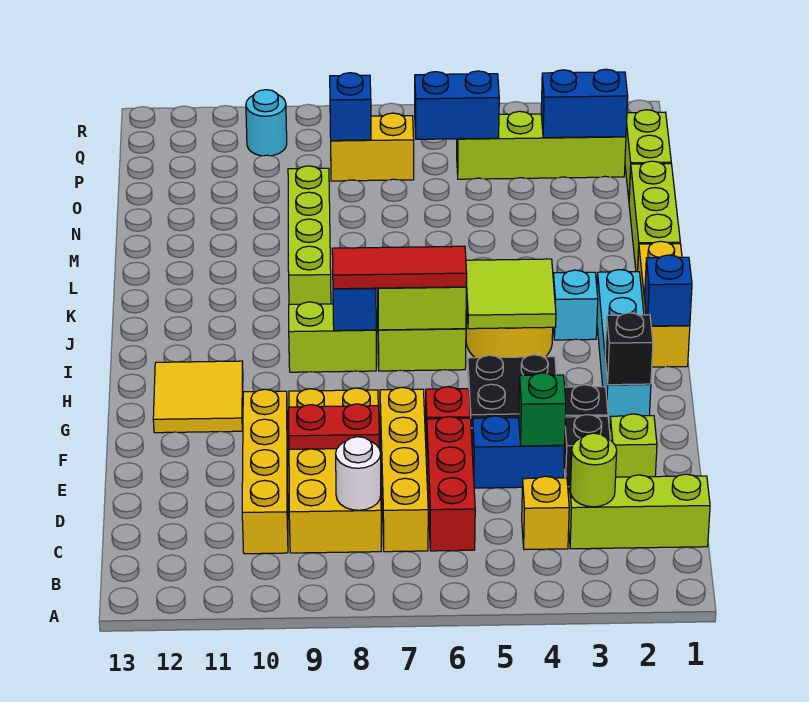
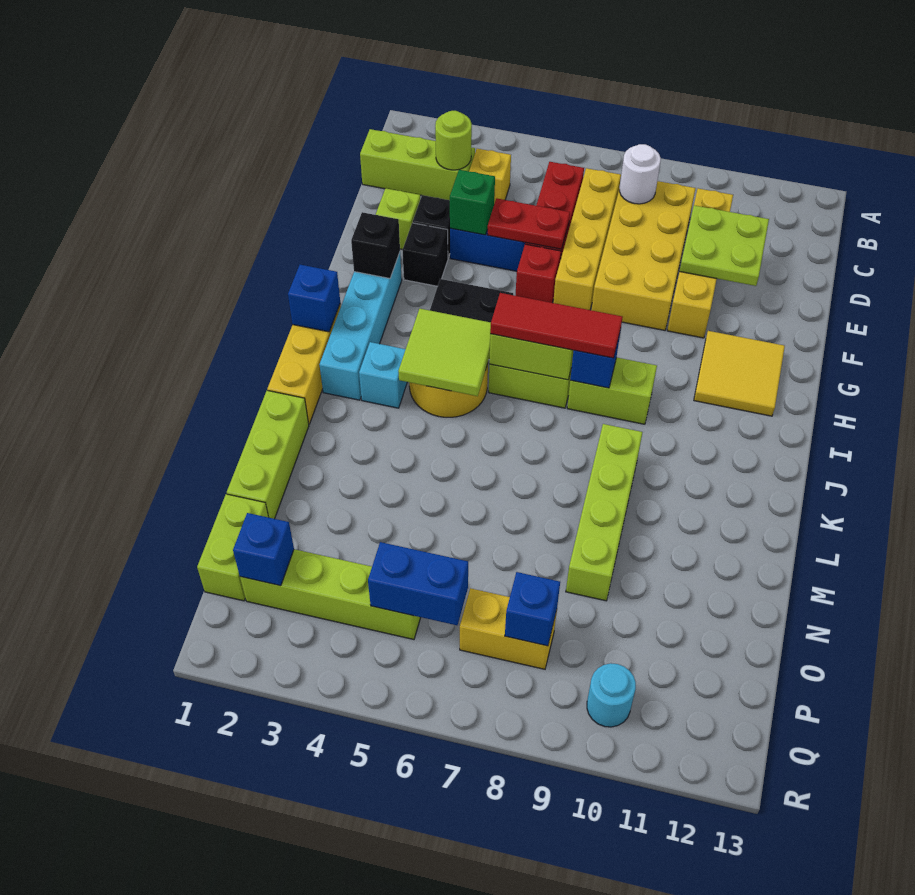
none -> lime 2x2 plate [680,205,769,286]
red 1x2 plate [289,404,380,449] -> red 1x2 plate moved to [488,198,570,249]
blue 1x2 brick [541,69,628,138] -> blue 1x1 brick [233,513,294,586]

